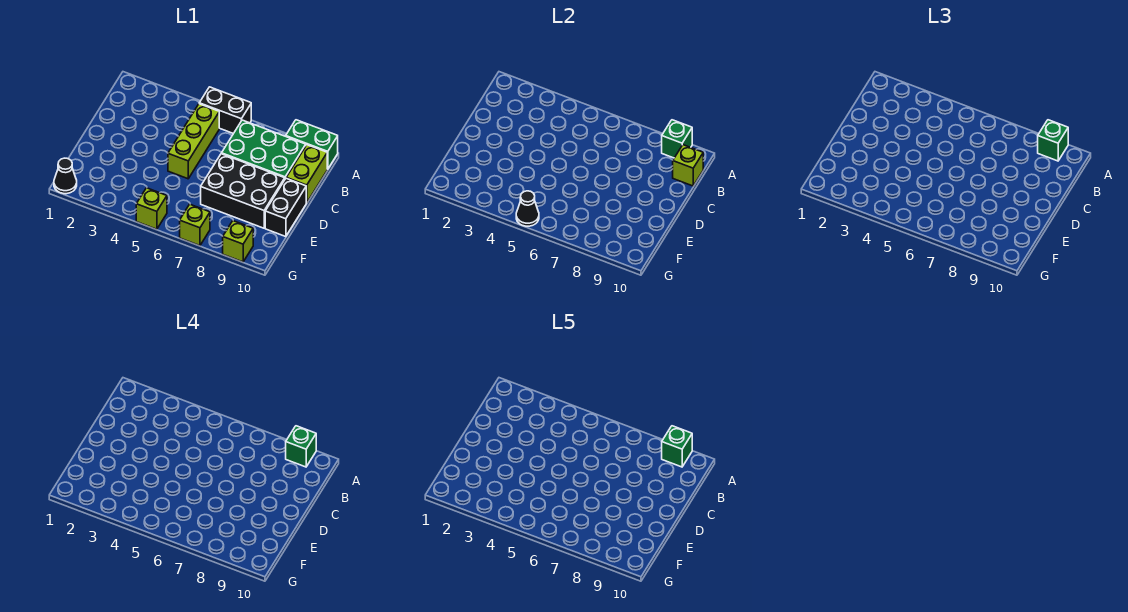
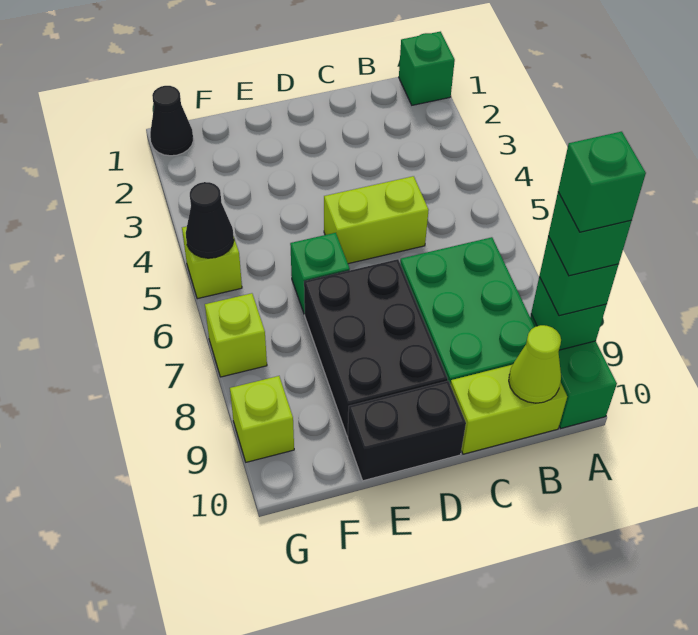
none -> green 1x1 brick [399,32,455,105]
black 1x2 brick [199,87,251,134] -> none
lime 1x3 brick [168,104,219,179] -> lime 1x2 brick [324,176,429,264]
lime 1x1 brick [673,145,703,186] -> lime 1x1 cone [509,325,561,403]
none -> green 1x1 brick [290,233,350,314]

